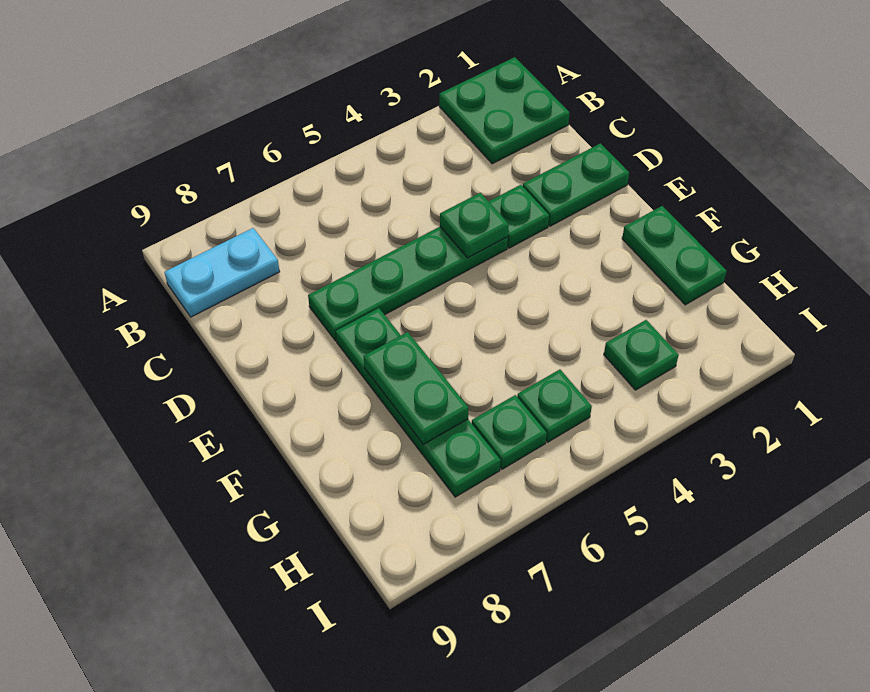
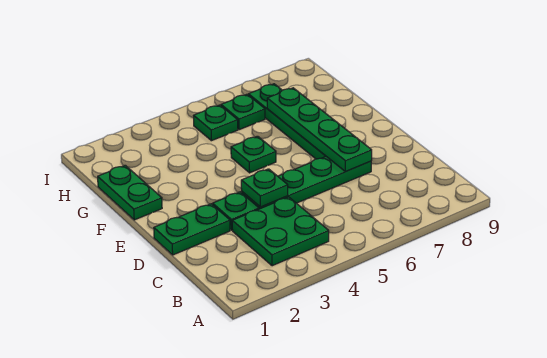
green 2x2 plate [439,57,570,164] -> green 2x2 plate moved to [232,197,329,266]
cyan 1x2 plate [164,228,280,317] -> none
green 1x2 plate [363,332,469,444] -> green 1x4 plate [267,88,372,172]
green 1x1 plate [604,320,679,390] -> green 1x1 plate moved to [231,136,276,173]

